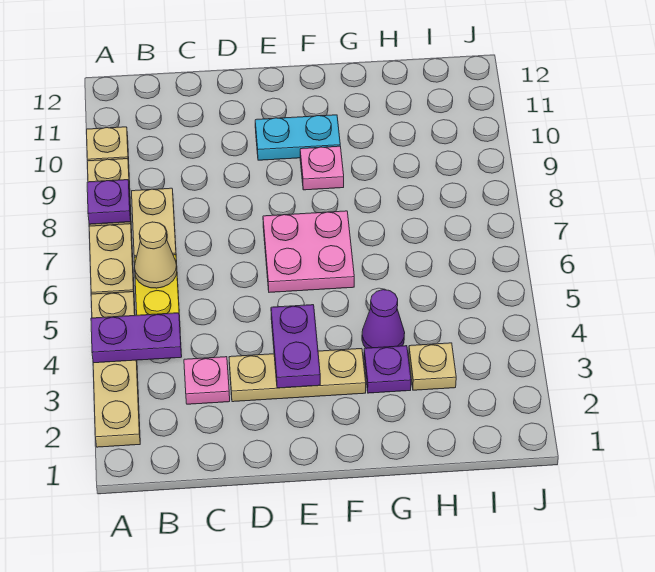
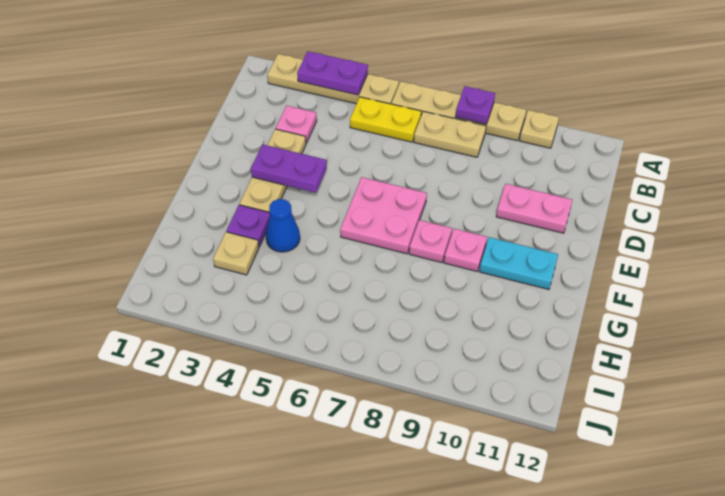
purple 1x2 plate [91,313,182,363] -> purple 1x2 plate turned to [297,51,368,95]
tan 1x1 cone [134,222,177,288] -> none
none -> pink 1x2 plate [496,184,572,233]
cyan 1x2 plate [255,115,340,160] -> cyan 1x2 plate turned to [479,237,558,289]
none -> pink 1x1 plate [409,220,452,263]
purple 1x1 cone [362,290,405,348] -> blue 1x1 cone [266,199,300,252]

